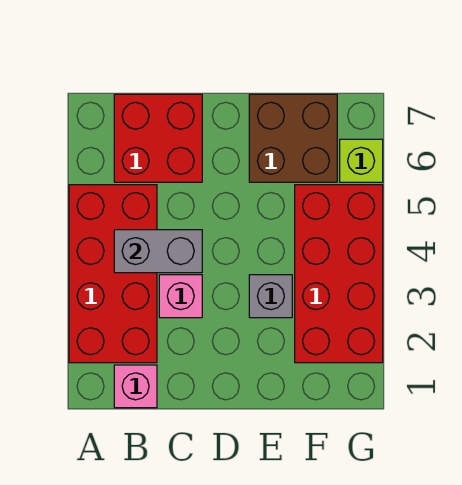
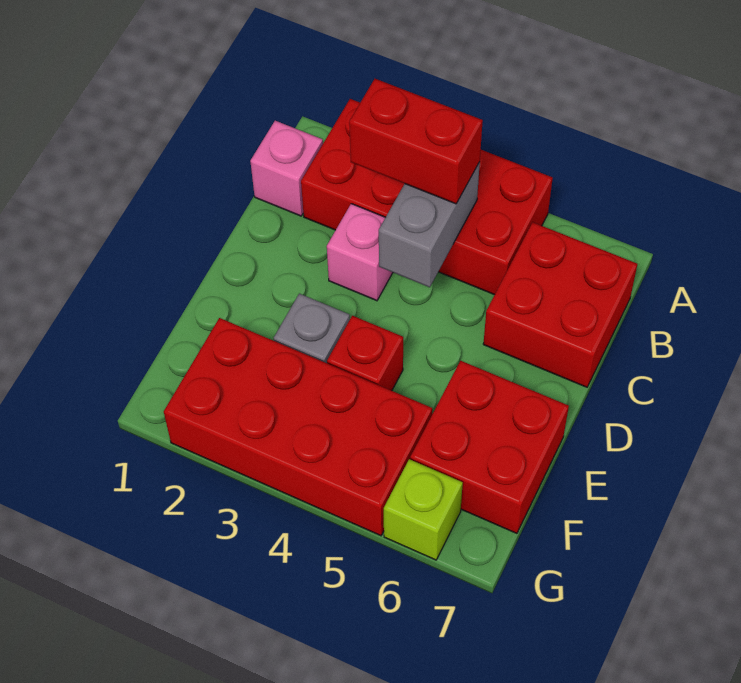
none -> red 1x2 brick [349,79,483,204]
none -> red 1x1 brick [327,316,403,391]
brown 2x2 brick [249,94,337,182] -> red 2x2 brick [410,361,569,533]

